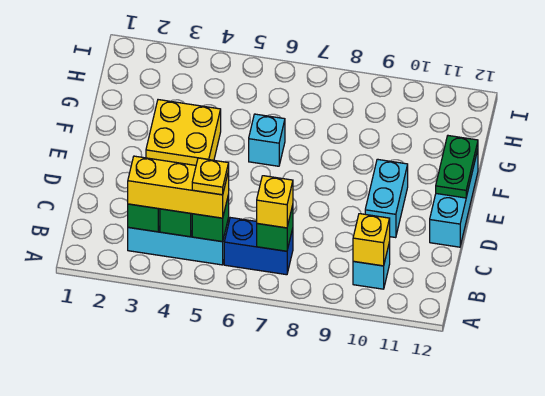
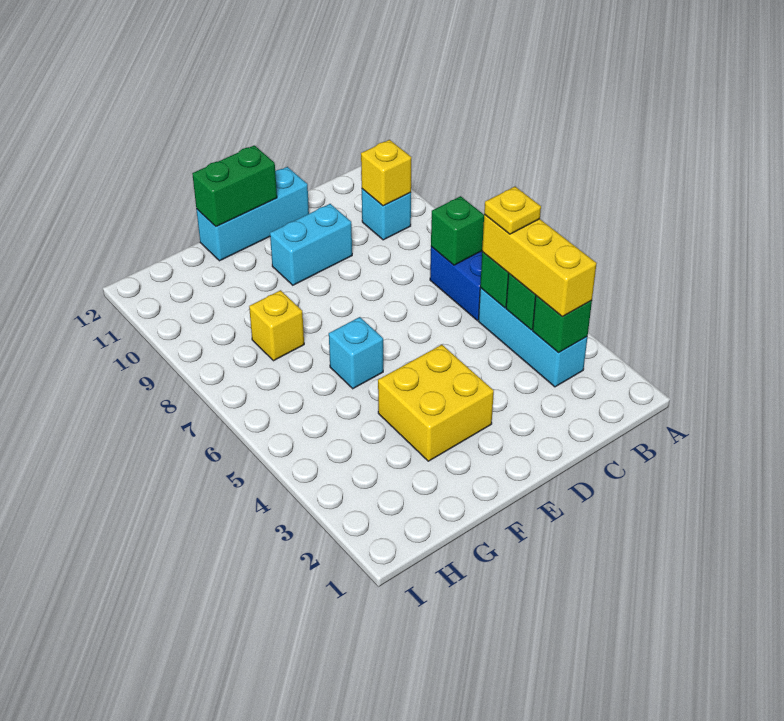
yellow 1x1 brick [257,176,293,228] -> yellow 1x1 brick moved to [249,290,304,361]
green 1x2 plate [436,136,478,198] -> green 1x2 brick [192,145,277,226]

